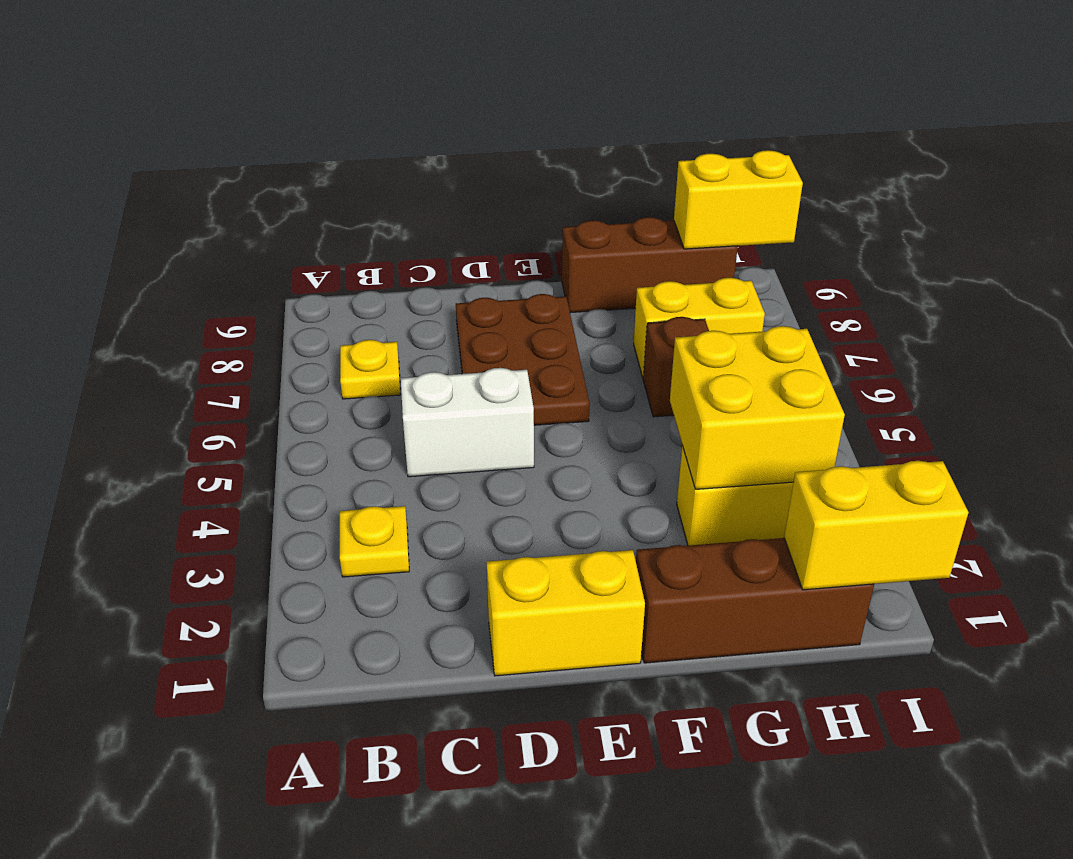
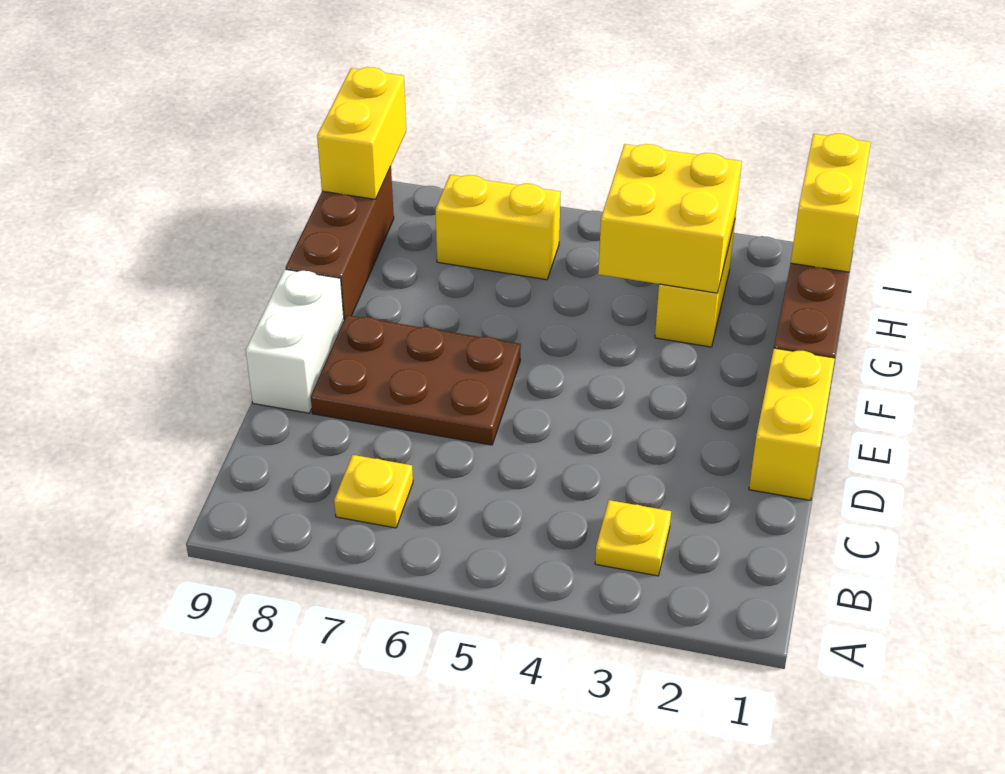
white 1x2 brick [401,368,534,477] -> white 1x2 brick moved to [246,269,344,413]
brown 1x1 brick [643,317,709,417] -> none
yellow 1x2 brick [634,278,765,377] -> yellow 1x2 brick turned to [435,175,561,280]

